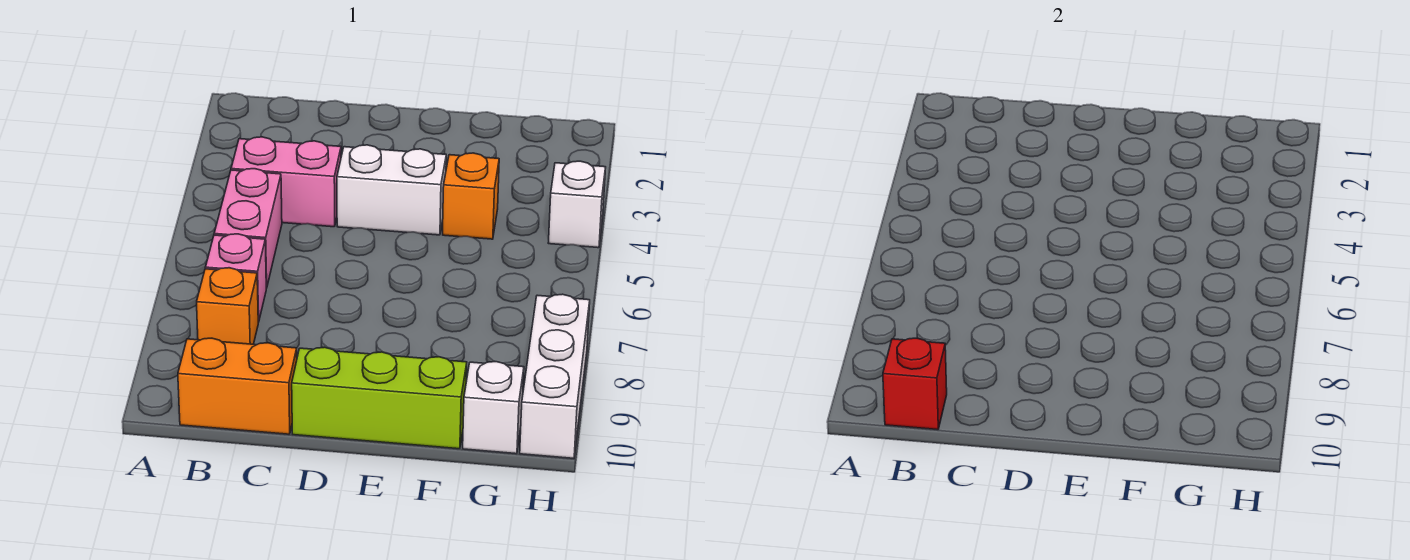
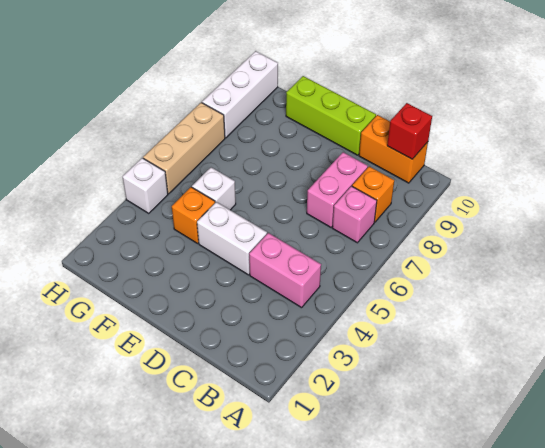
pink 1x2 brick [214,169,282,288] -> pink 1x2 brick moved to [307,152,368,227]
white 1x1 brick [463,362,524,454] -> white 1x1 brick moved to [192,167,236,210]
none -> tan 1x3 brick [143,103,225,194]

